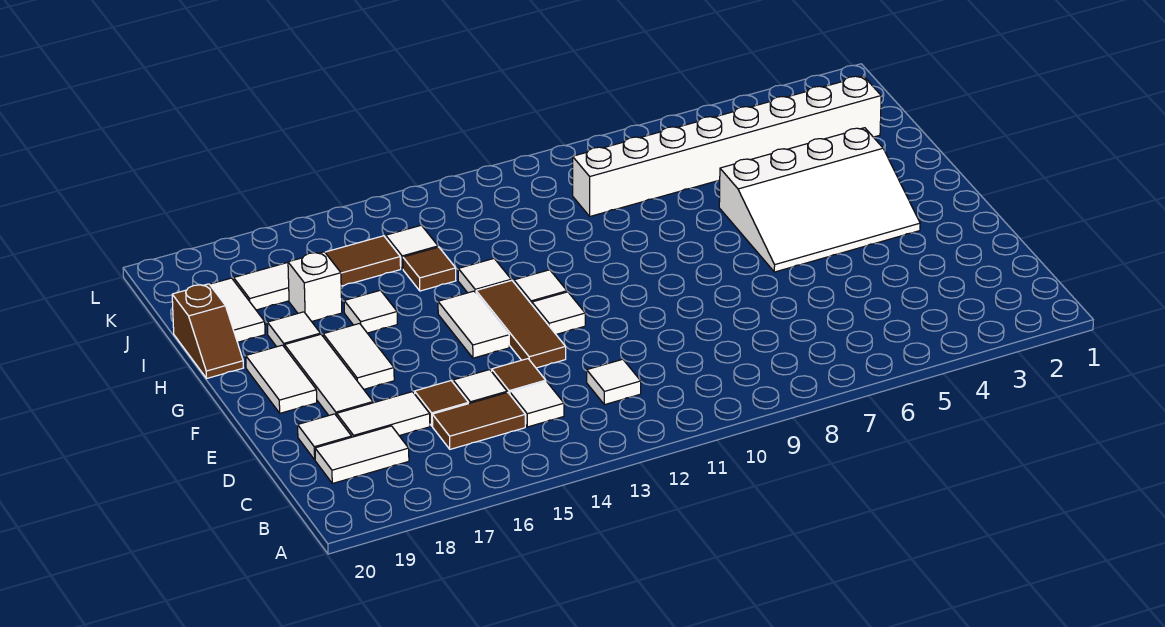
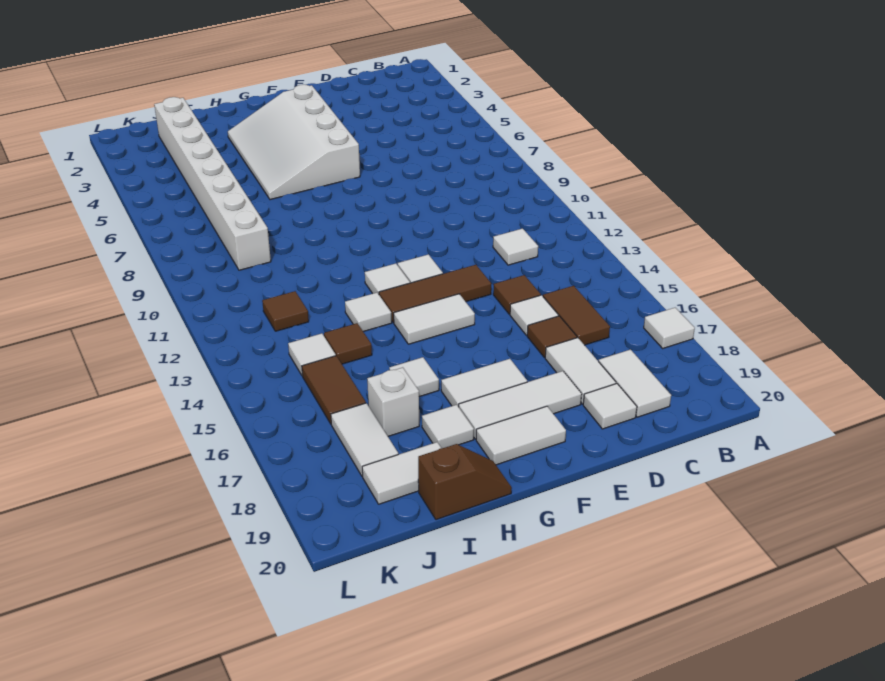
white 1x1 tile [510,381,564,427] -> white 1x1 tile moved to [644,308,695,348]
white 3x4 slope [719,128,920,272] -> white 3x4 slope turned to [228,85,360,200]
none -> brown 1x1 tile [262,291,309,331]

